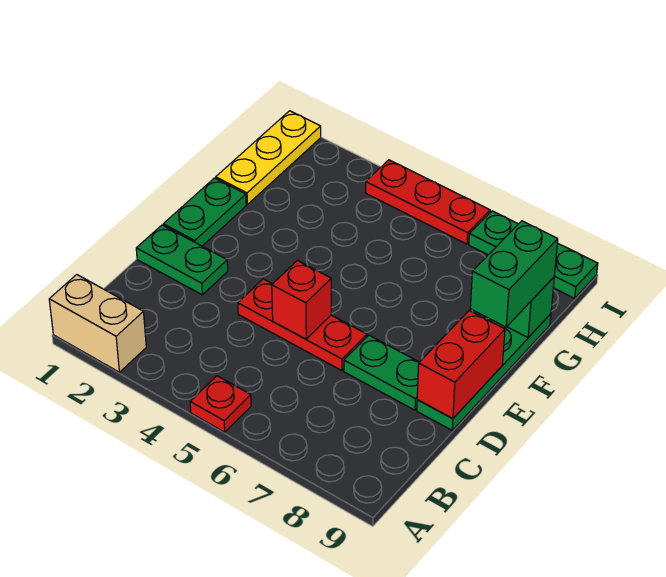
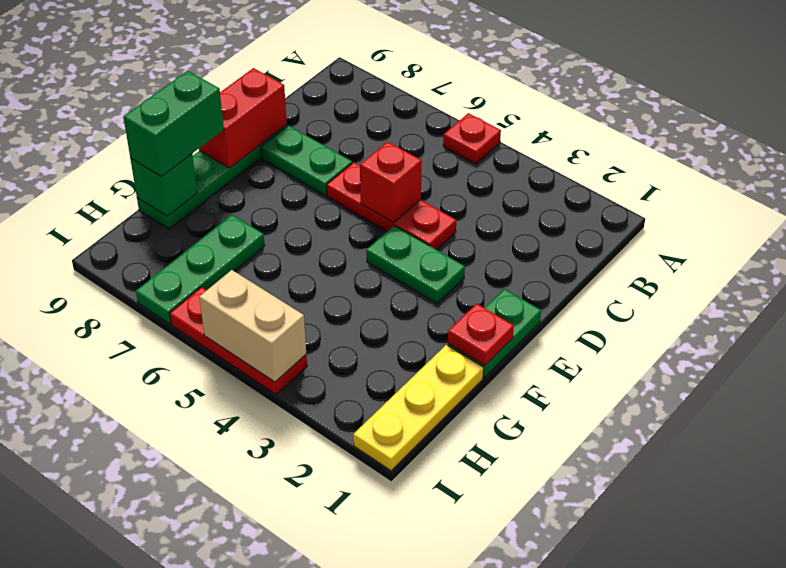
tan 1x2 brick [49,275,146,372] -> tan 1x2 brick moved to [199,270,306,382]
green 1x2 plate [136,225,228,295] -> green 1x2 plate moved to [366,226,465,304]
none -> red 1x1 plate [448,304,514,365]
green 1x3 plate [469,211,598,298] -> green 1x3 plate turned to [136,215,265,324]

